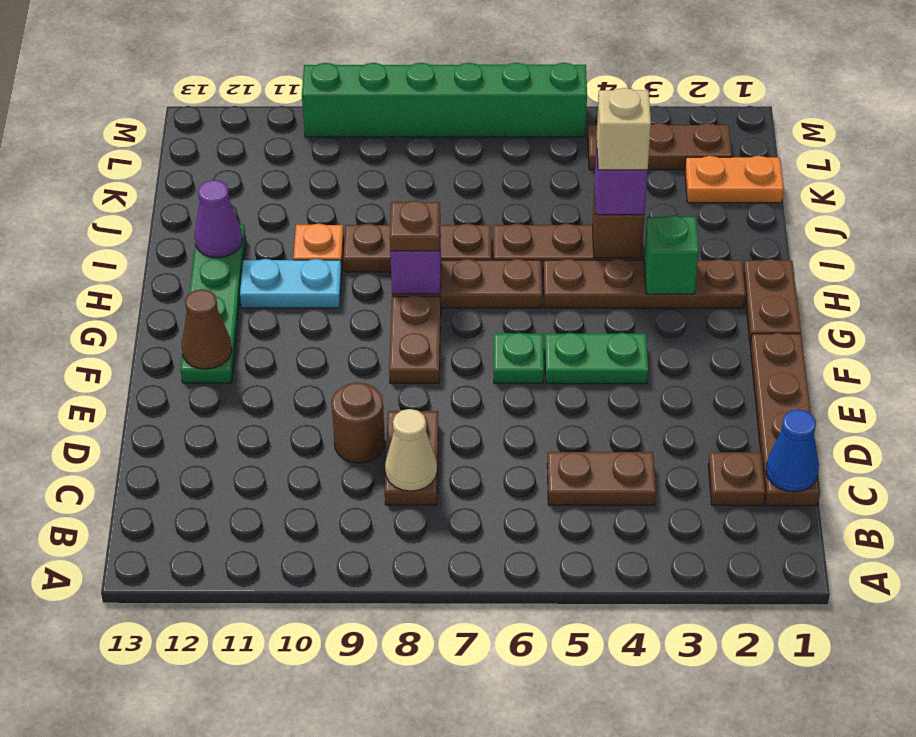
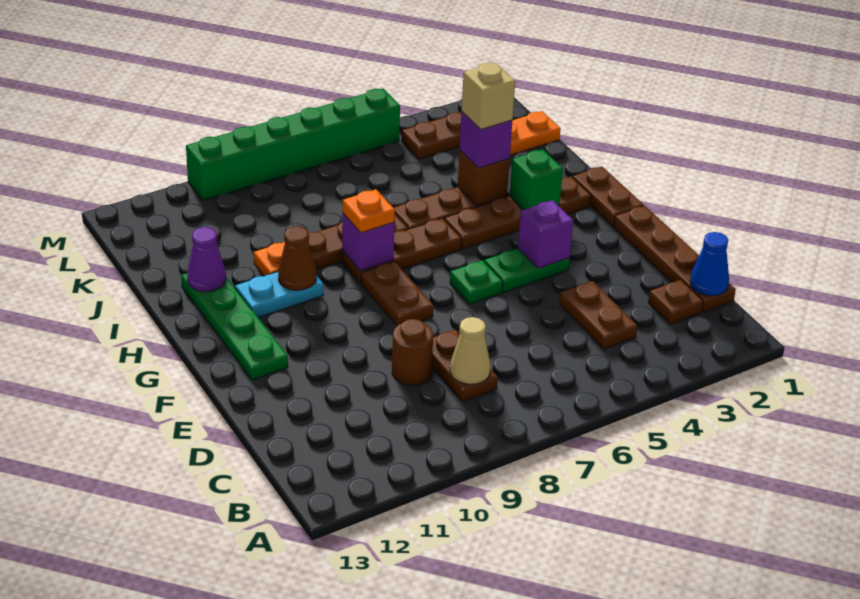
brown 1x2 plate [547,452,656,505] -> brown 1x2 plate turned to [560,281,637,349]
none -> purple 1x1 brick [518,200,573,268]
brown 1x1 cone [182,289,232,369] -> brown 1x1 cone moved to [278,226,316,290]
brown 1x1 plate [390,201,440,251] -> orange 1x1 plate [343,189,395,233]

